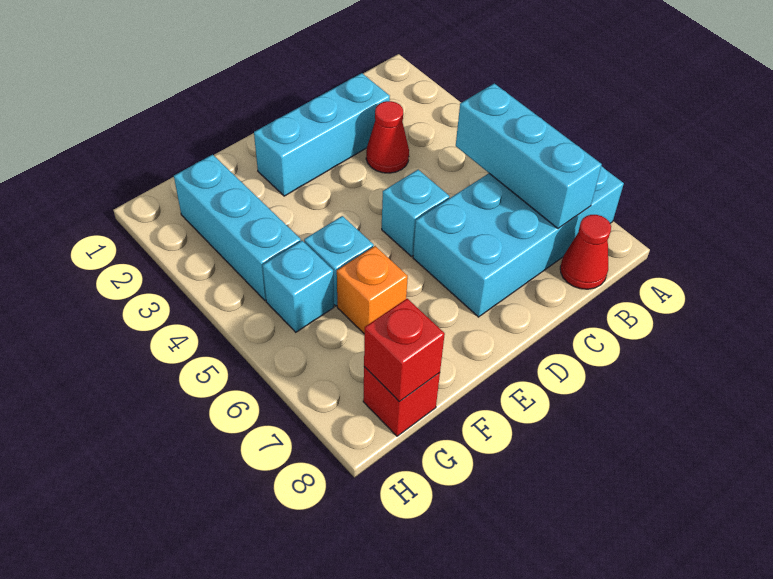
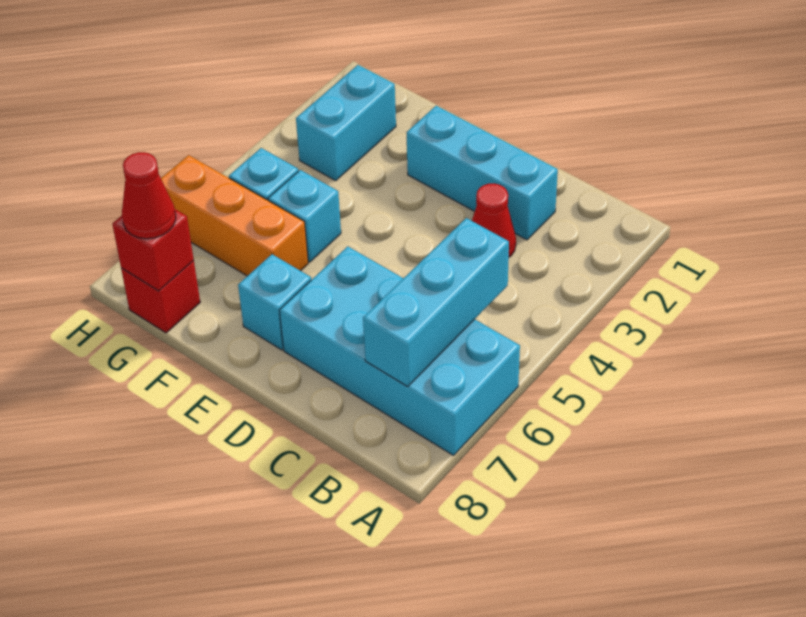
red 1x1 cone [560,215,611,289] -> red 1x1 cone moved to [122,152,176,239]
cyan 1x1 brick [382,170,450,256] -> cyan 1x1 brick moved to [238,254,311,350]
orange 1x1 brick [337,246,408,334] -> orange 1x3 brick [161,155,308,276]
cyan 1x3 brick [174,155,301,301] -> cyan 1x2 brick [296,65,396,181]

